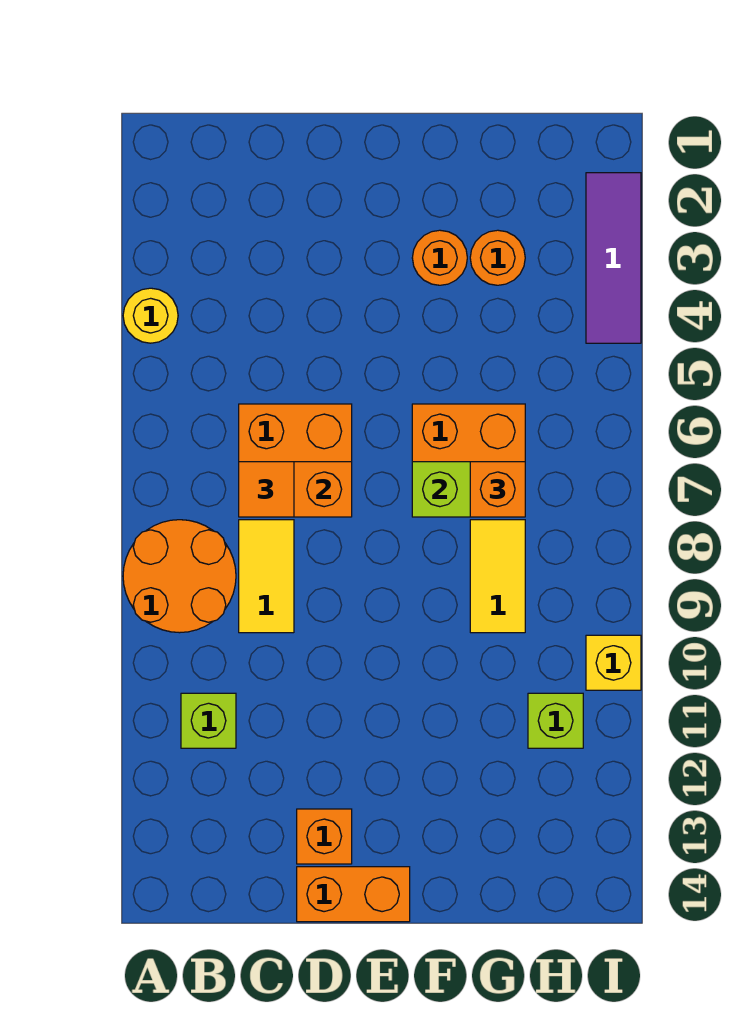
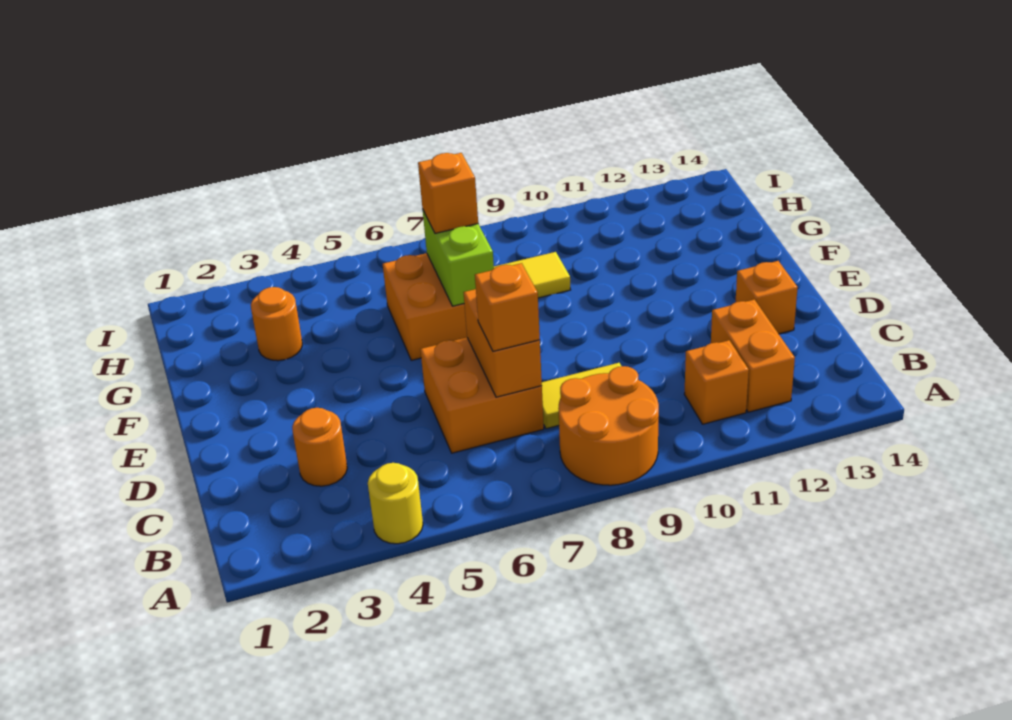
lime 1x1 brick [181,693,236,748] -> orange 1x1 brick [684,340,749,424]
orange 1x1 tile [239,462,294,517] -> orange 1x1 brick [475,263,540,351]
orange 1x2 brick [297,867,410,922] -> orange 1x2 brick moved to [711,299,795,412]
orange 1x1 round brick [412,230,467,285] -> orange 1x1 round brick moved to [292,408,347,486]
lime 1x1 brick [528,693,583,748] -> none
purple 1x3 tile [586,173,641,343] -> none
yellow 1x1 brick [586,635,641,690] -> none

